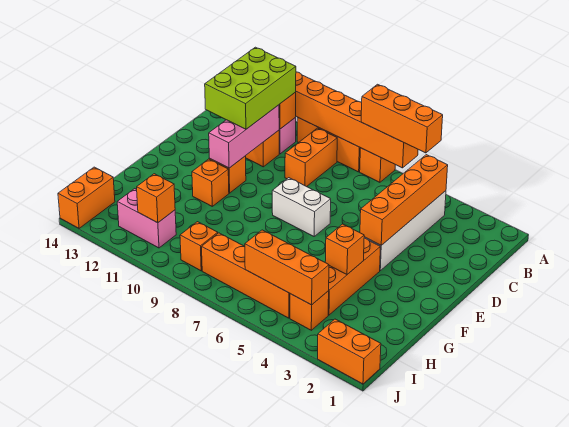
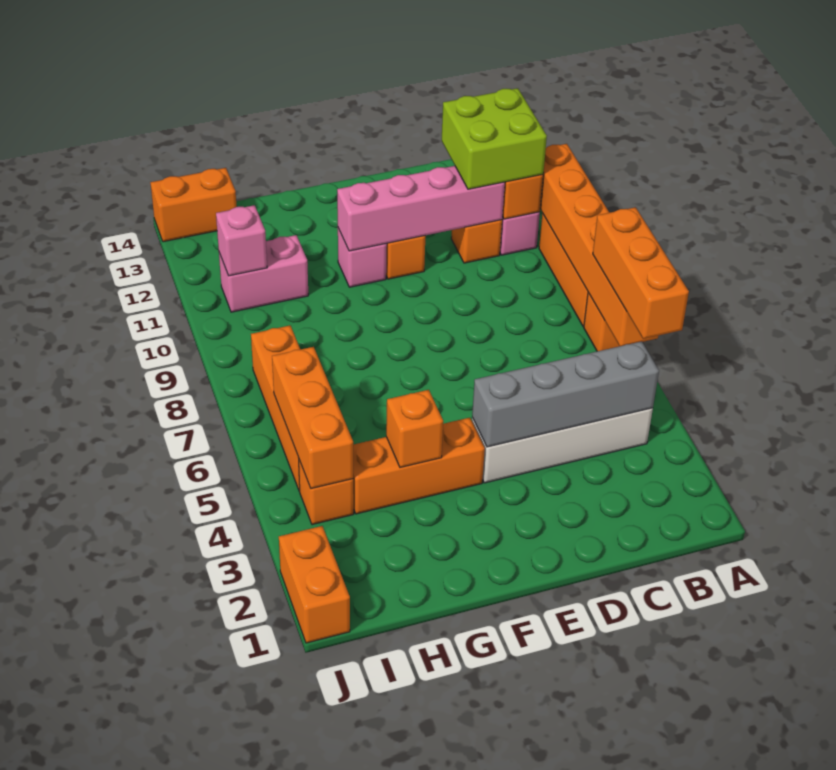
orange 1x4 brick [360,155,448,245] -> grey 1x4 brick [472,341,659,447]
orange 1x2 brick [285,128,337,187] -> none
lime 2x3 brick [205,47,296,129] -> lime 2x2 brick [442,88,547,189]
pink 1x3 brick [209,105,279,168] -> pink 1x4 brick [337,166,505,251]
white 1x2 brick [272,178,331,236] -> none
orange 1x1 brick [192,159,229,206] -> pink 1x1 brick [338,228,387,287]
orange 1x1 brick [180,222,218,271] -> none
pink 1x2 brick [117,189,176,248] -> pink 1x2 brick turned to [219,235,308,312]
orange 1x1 brick [137,174,175,223] -> pink 1x1 brick [216,205,267,276]

